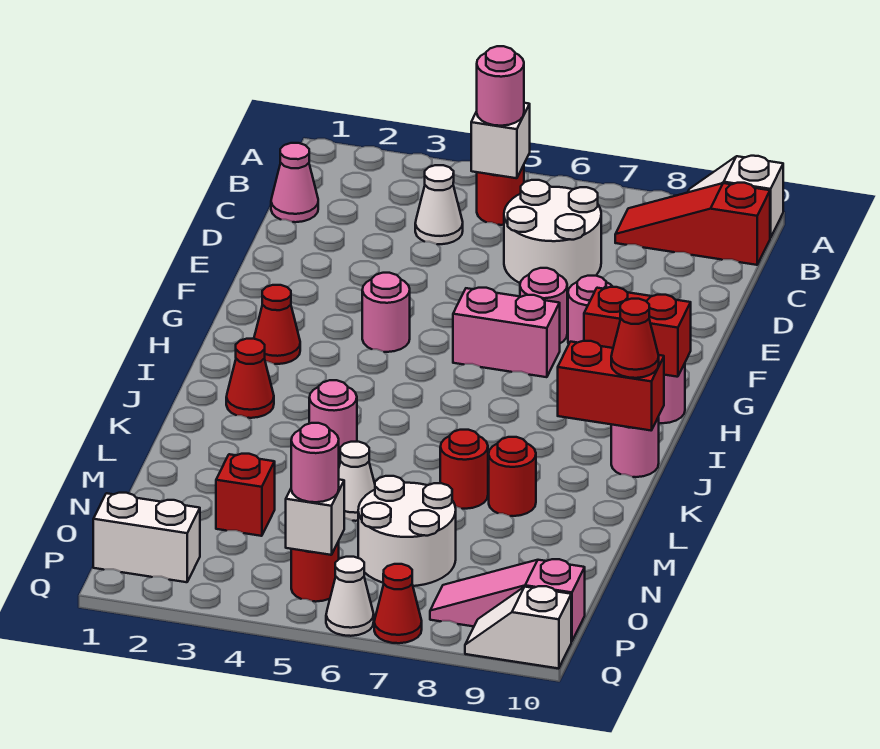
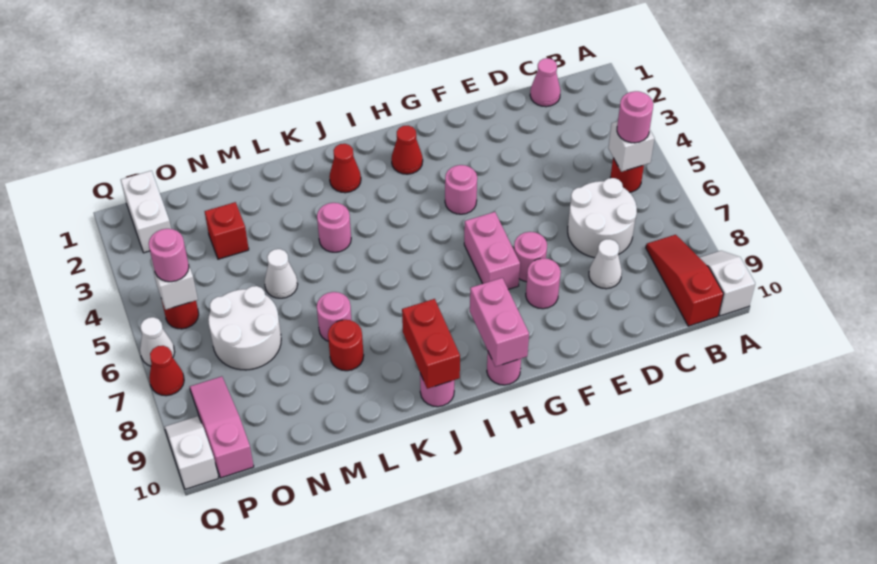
white 1x1 cone [415,165,463,244] -> white 1x1 cone moved to [589,239,622,289]
red 1x2 brick [584,287,691,377] -> pink 1x2 brick [470,278,529,367]
red 1x1 cone [611,299,659,378] -> none
red 1x1 round brick [440,430,488,509] -> pink 1x1 round brick [317,292,352,341]

